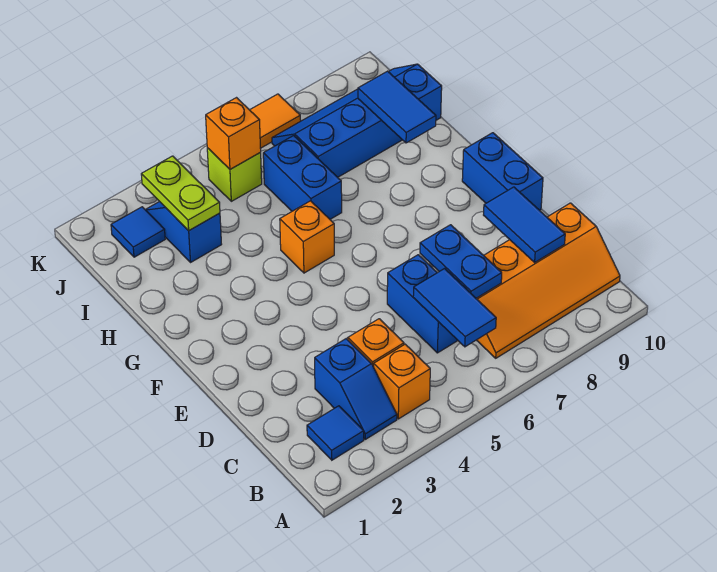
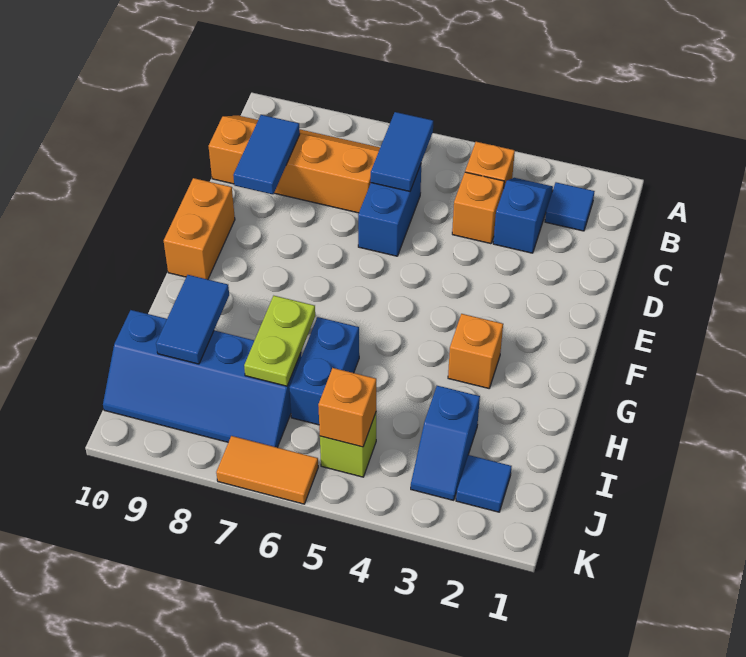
blue 1x2 plate [420,225,502,298] -> none
blue 1x2 brick [462,133,543,210] -> orange 1x2 brick [164,178,235,279]
orange 1x1 brick [280,201,334,273] -> orange 1x1 brick moved to [448,314,503,388]
lime 1x2 plate [141,156,220,231] -> lime 1x2 plate moved to [244,296,315,386]

